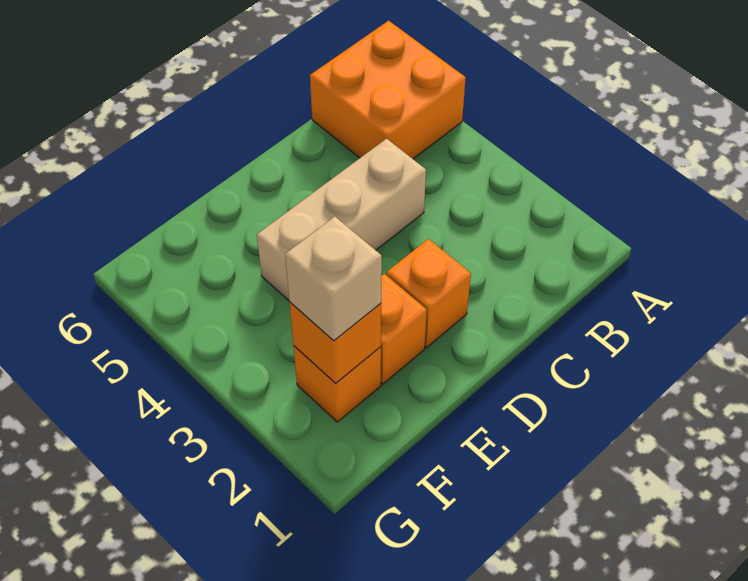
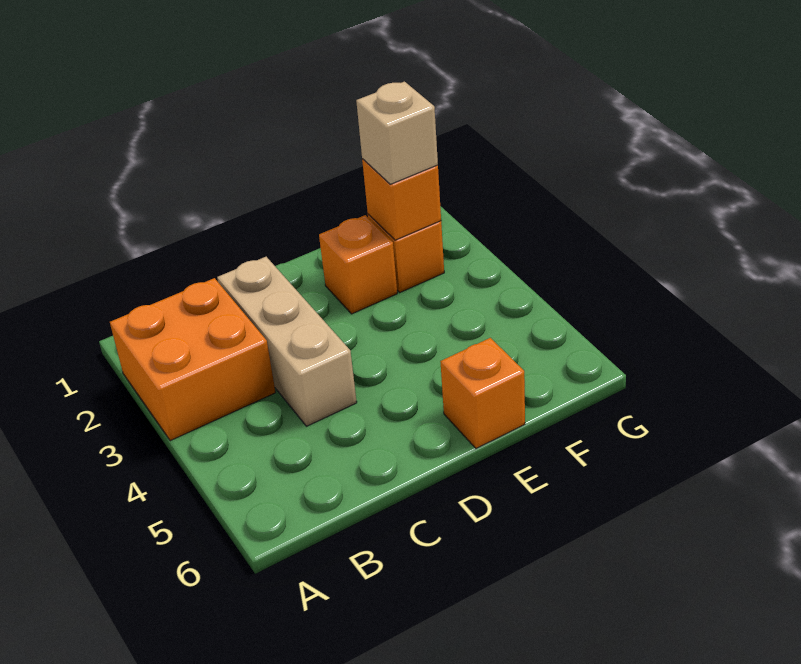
orange 2x2 brick [310,21,466,159] -> orange 2x2 brick moved to [110,278,276,441]
tan 1x3 brick [257,139,426,300] -> tan 1x3 brick turned to [217,257,357,426]
orange 1x1 brick [386,239,471,348] -> orange 1x1 brick moved to [440,338,525,448]

